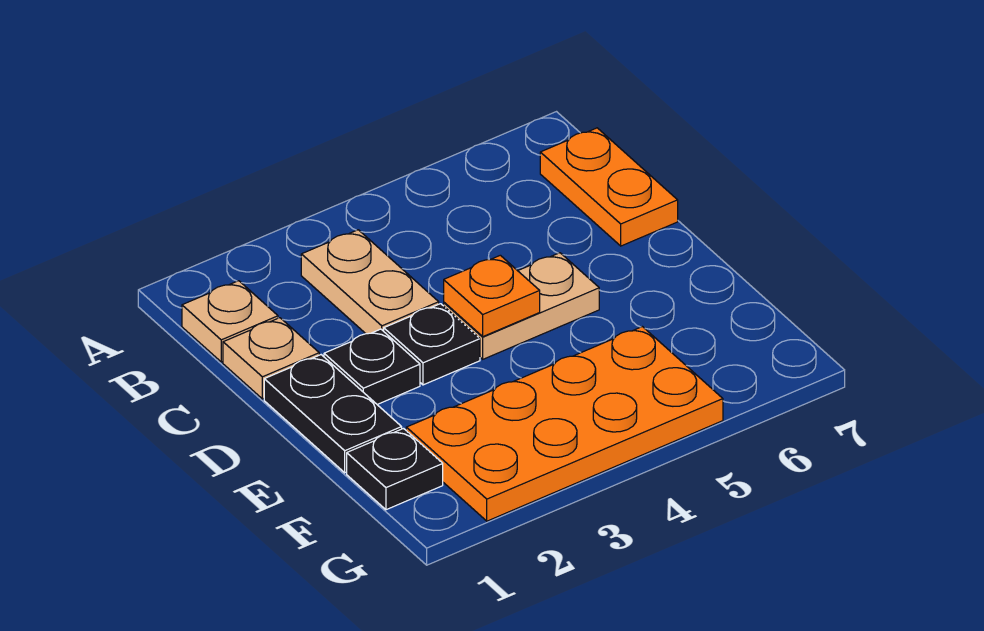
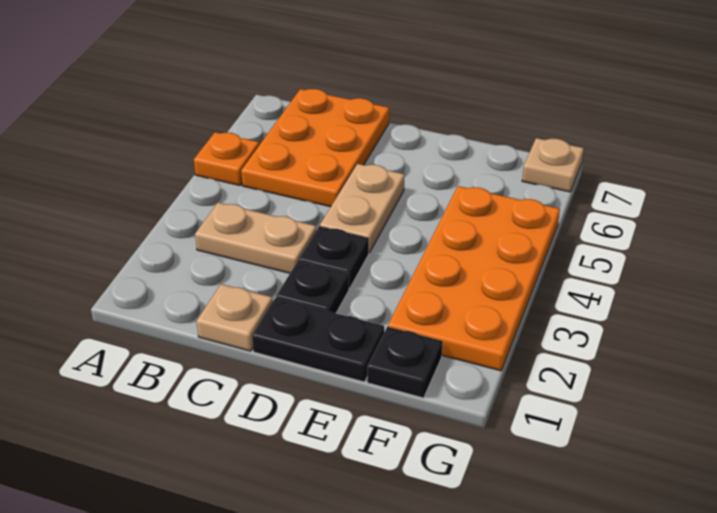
tan 1x1 plate [182,281,278,362] -> tan 1x1 plate moved to [522,138,584,192]
orange 1x2 plate [540,128,678,246] -> orange 2x3 plate [241,89,389,207]
orange 1x1 plate [444,255,540,336] -> orange 1x1 plate moved to [194,132,259,185]

